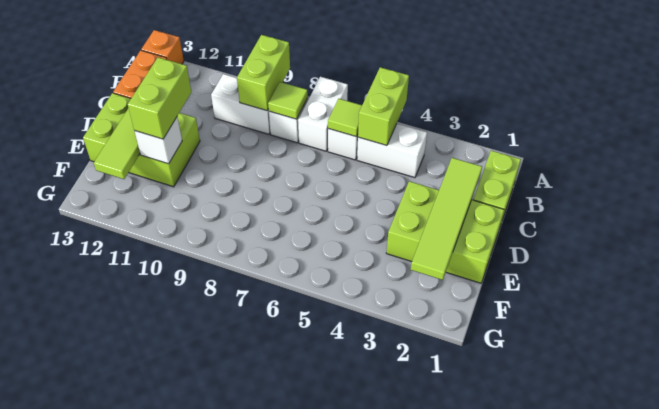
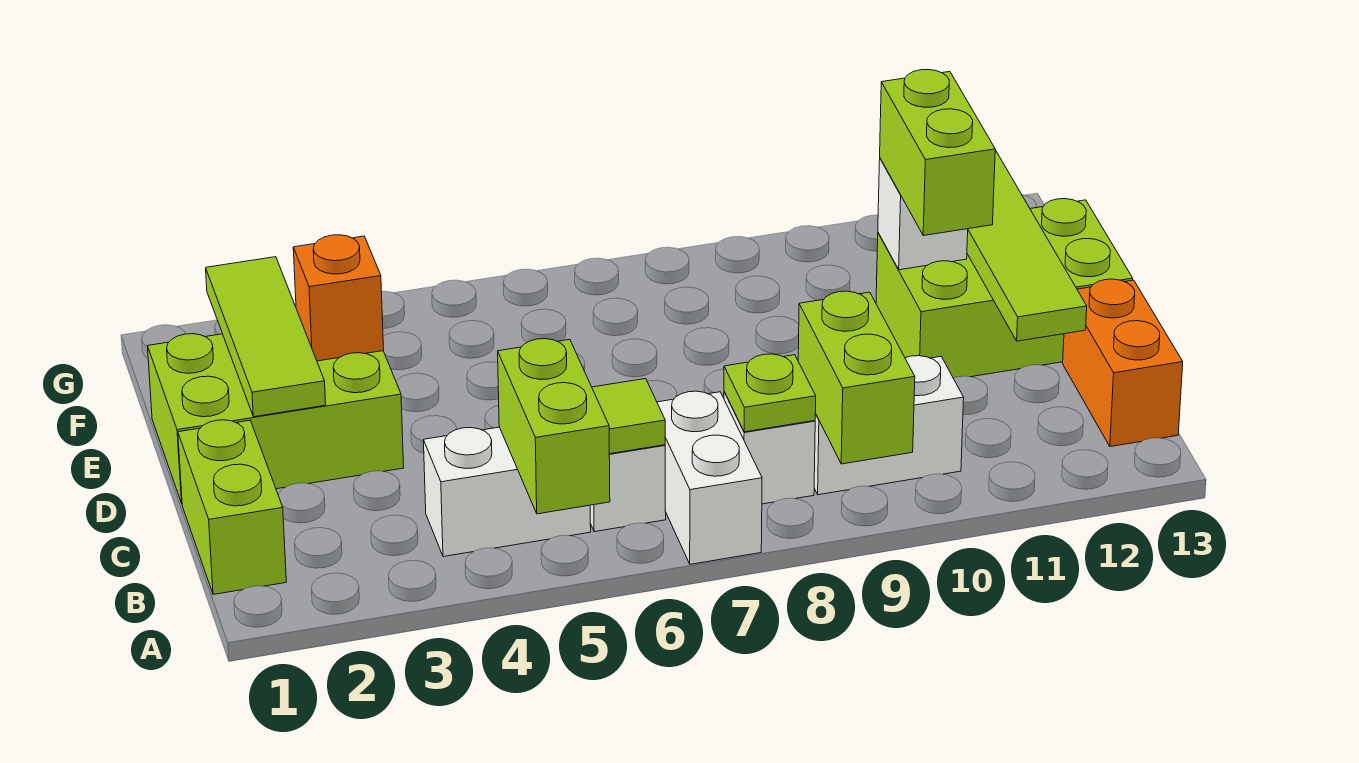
orange 1x1 brick [141,30,184,64] -> orange 1x1 brick moved to [293,235,384,361]
lime 1x1 tile [268,82,308,119] -> lime 1x1 plate [724,354,816,432]
lime 1x4 tile [411,158,482,280] -> lime 1x3 tile [206,257,326,417]

